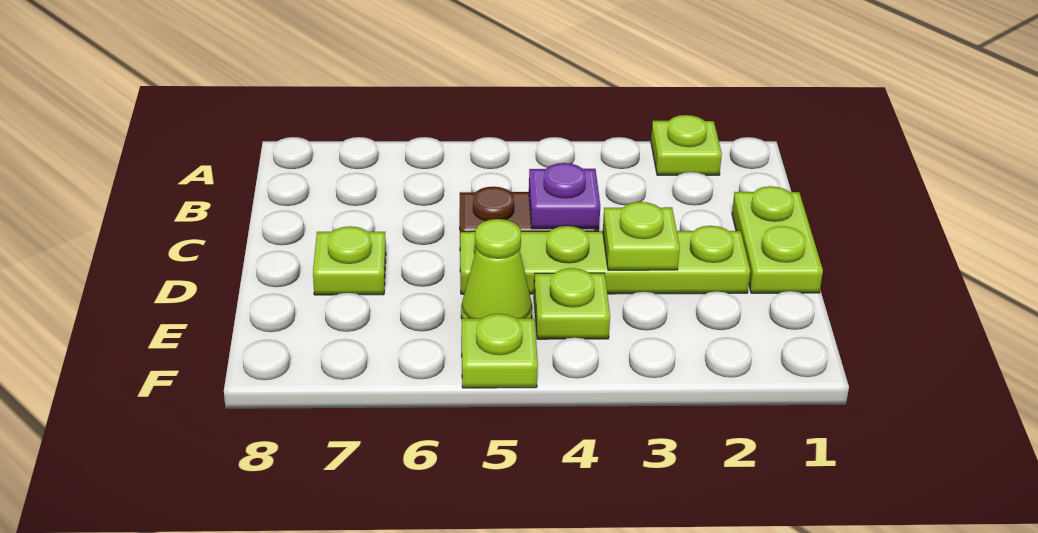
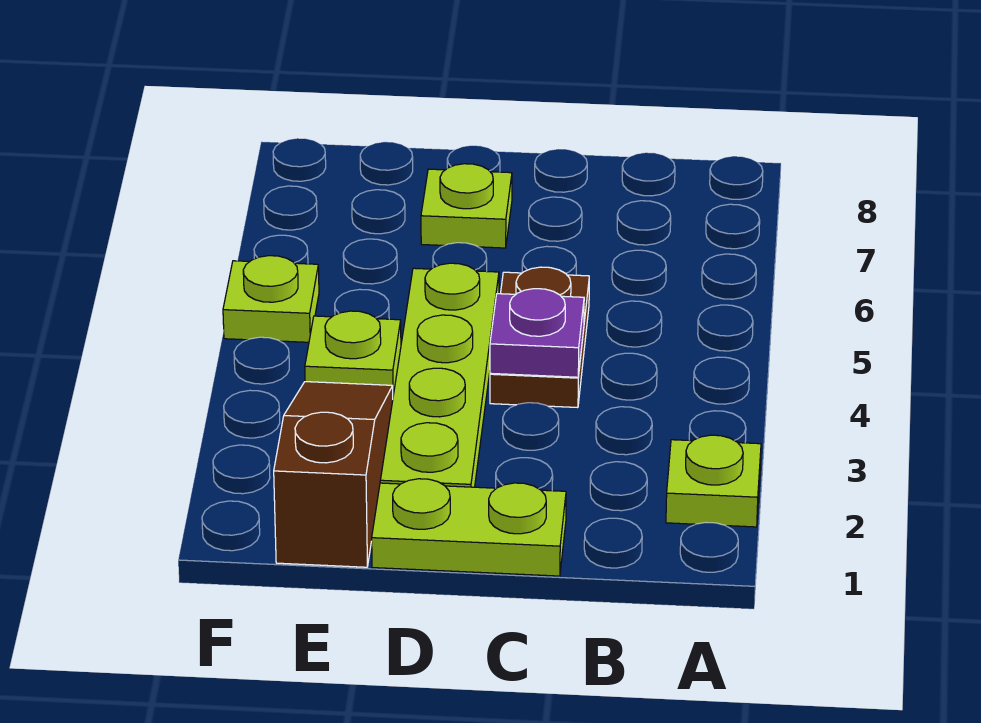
lime 1x1 plate [603,202,680,270] -> none
none -> brown 1x3 slope [274,382,393,567]
lime 1x1 cone [461,219,532,318] -> none

